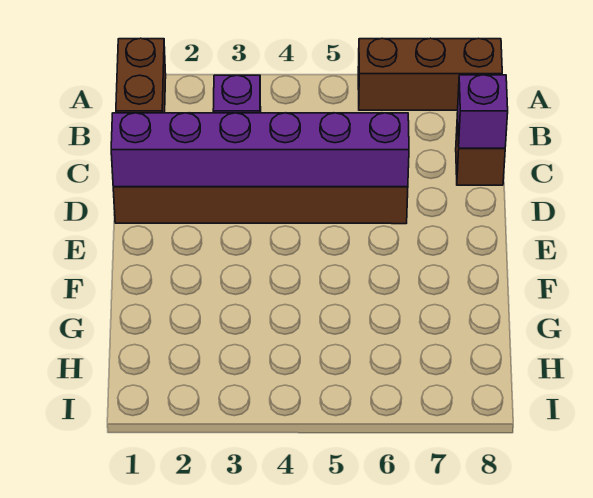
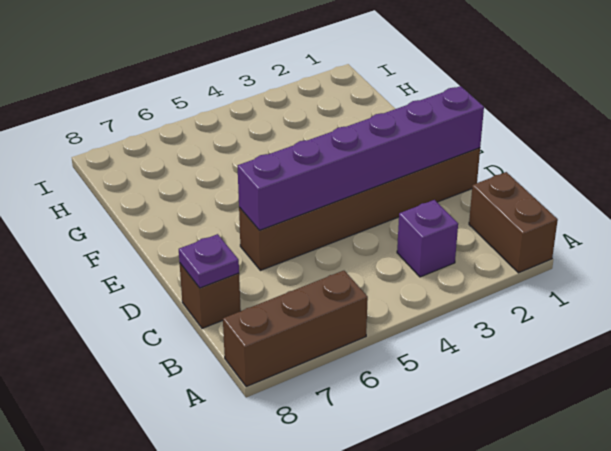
purple 1x1 brick [457,75,508,148] -> purple 1x1 plate [179,234,239,288]

